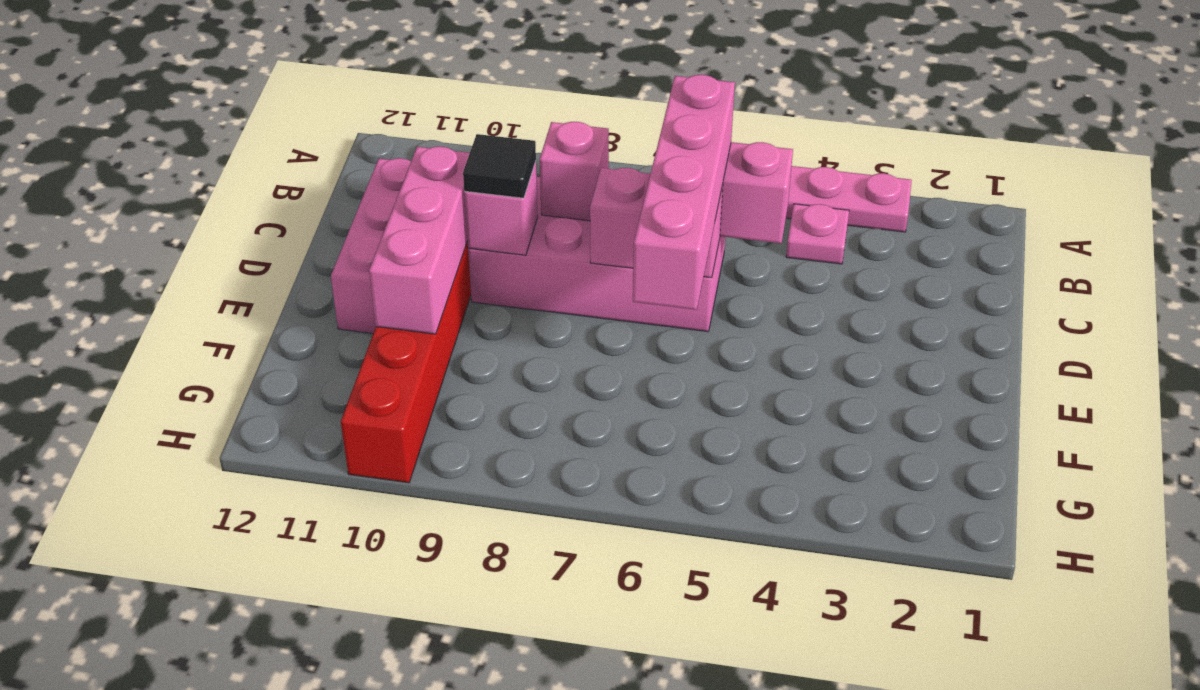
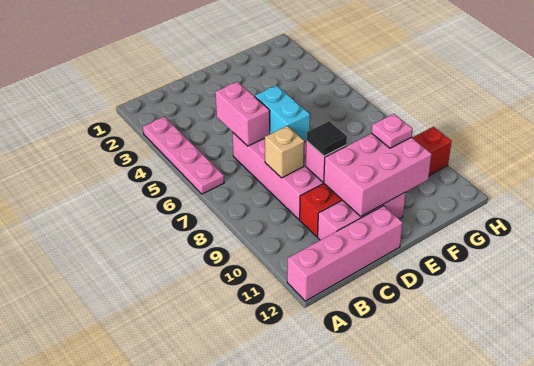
pink 1x1 plate [786,204,849,264] -> pink 1x1 plate moved to [372,114,413,148]
pink 1x4 brick [633,75,735,310] -> pink 1x4 brick moved to [287,206,403,301]
pink 1x1 brick [540,122,609,221] -> tan 1x1 brick [265,126,304,178]
pink 1x2 brick [590,168,723,278] -> cyan 1x2 brick [255,85,310,142]
pink 1x3 brick [369,147,470,334] -> pink 2x3 brick [324,134,432,216]

